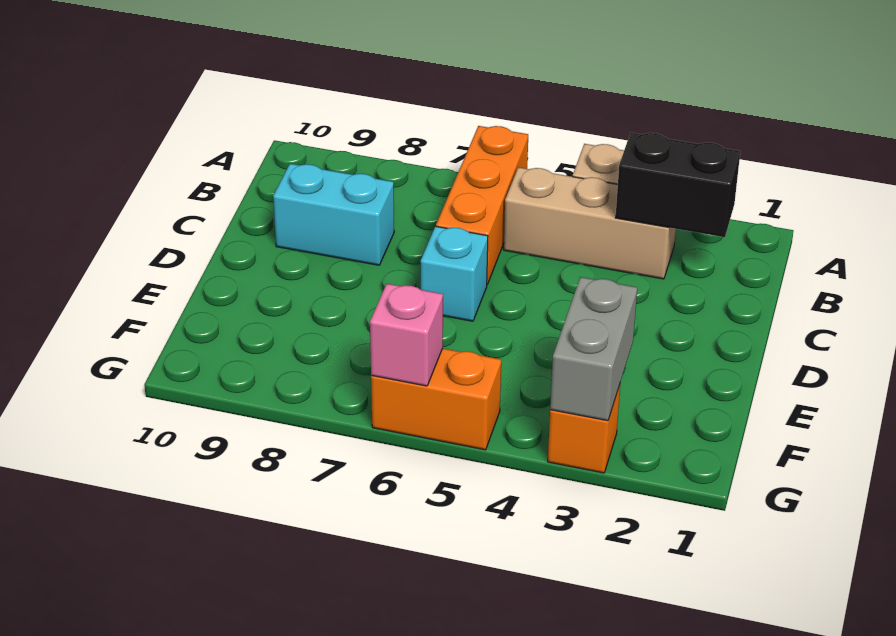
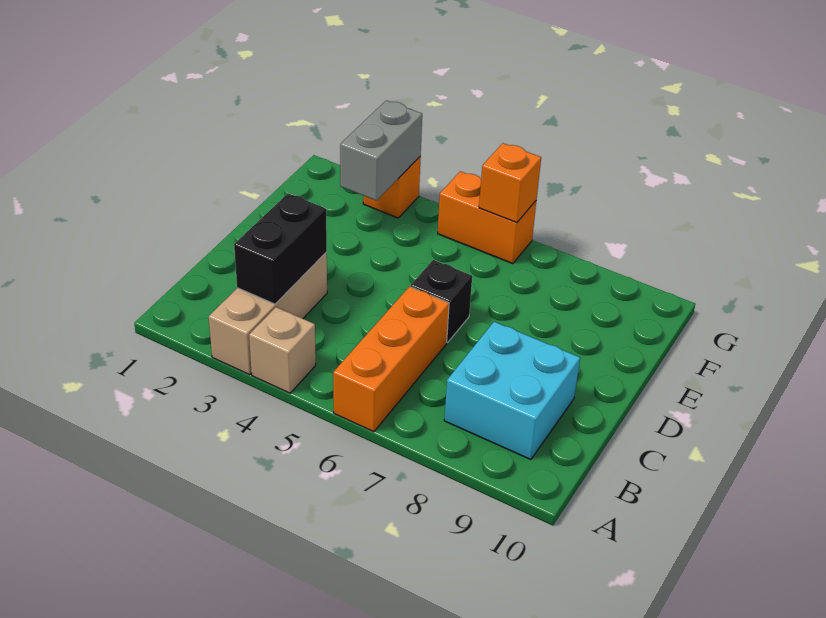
black 1x2 brick [615,133,740,237] -> black 1x2 brick turned to [234,193,327,304]
tan 1x3 brick [504,167,676,279] -> tan 1x3 brick turned to [209,252,327,375]
cyan 1x2 brick [273,164,394,265] -> cyan 2x2 brick [444,322,580,460]
cyan 1x1 brick [421,226,488,321] -> black 1x1 brick [411,260,472,343]
pink 1x1 brick [370,284,443,386] -> orange 1x1 brick [479,143,541,222]

